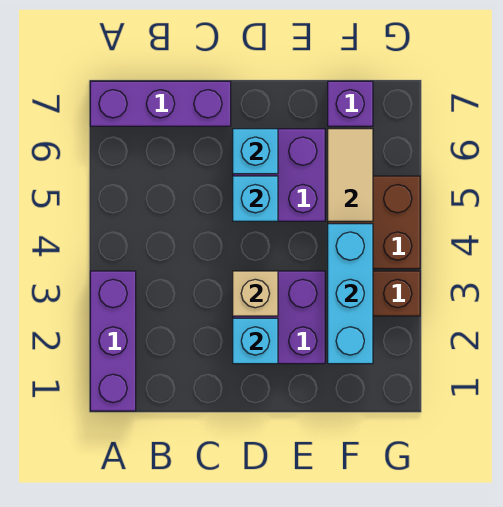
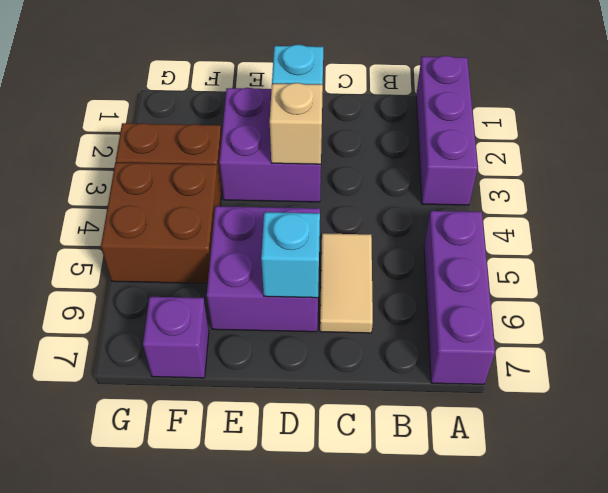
purple 1x3 brick [90,81,231,126] -> purple 1x3 brick turned to [424,211,495,384]
cyan 1x1 brick [233,176,278,221] -> none
cyan 1x3 brick [328,224,373,364] -> none
tan 1x2 tile [328,129,373,221] -> tan 1x2 tile moved to [320,233,373,333]

